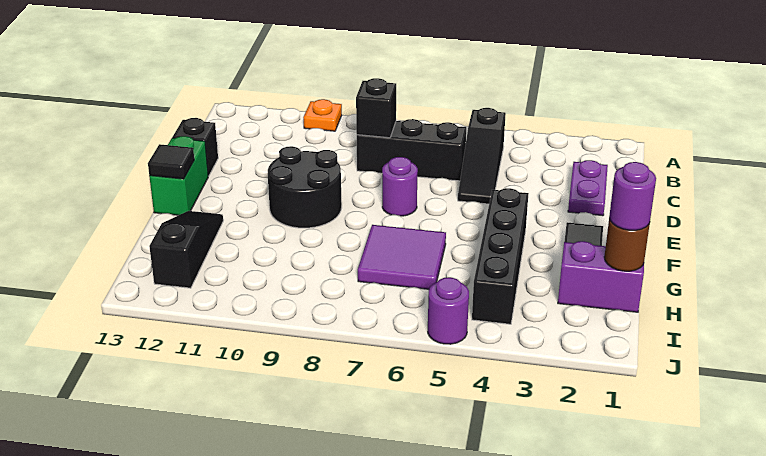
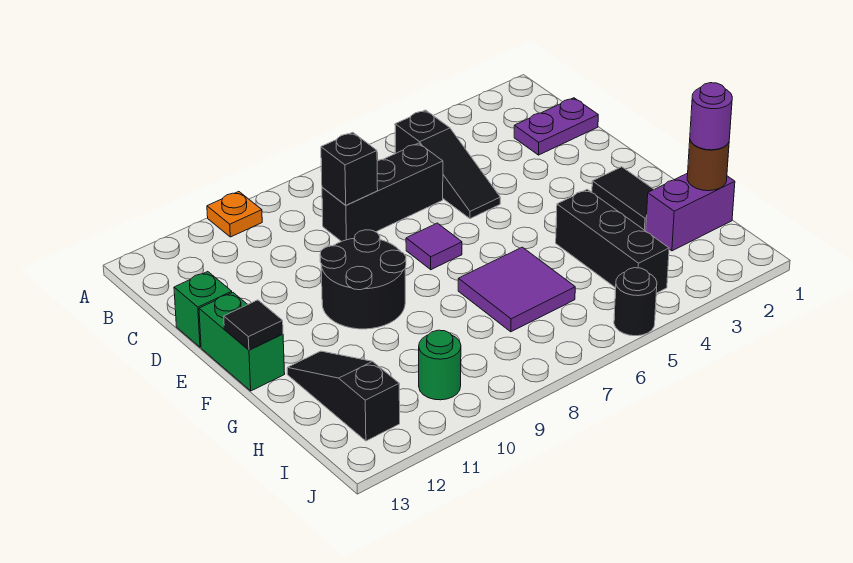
purple 1x2 plate [568,160,608,216] -> purple 1x2 plate turned to [514,98,598,155]
black 1x1 brick [172,118,218,176] -> green 1x1 brick [174,272,232,347]
purple 1x1 round brick [382,157,418,216] -> purple 1x1 tile [406,223,462,270]
black 1x4 brick [472,188,529,324] -> black 1x3 brick [556,189,669,293]
none -> green 1x1 round brick [419,330,461,400]
purple 1x1 round brick [428,277,469,344] -> black 1x1 round brick [614,268,657,336]

